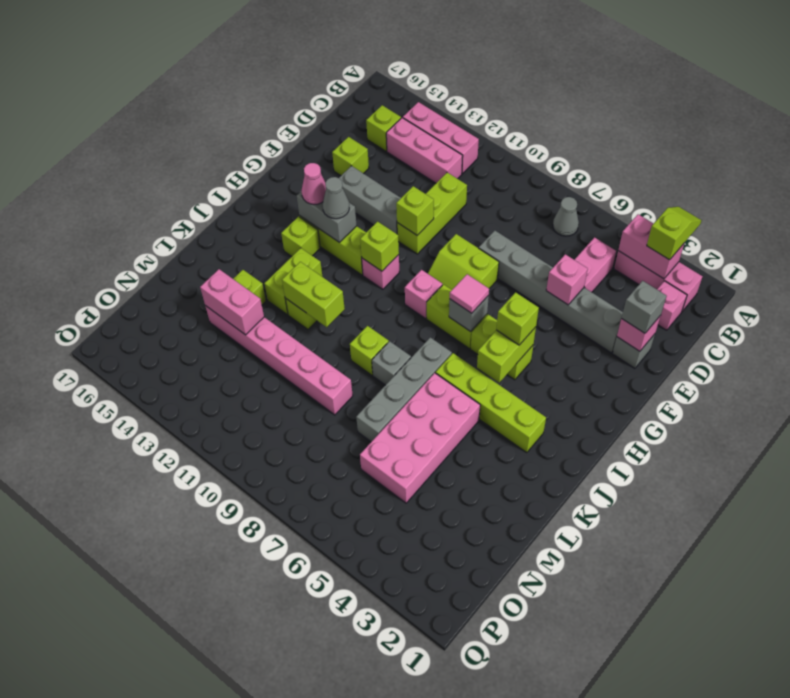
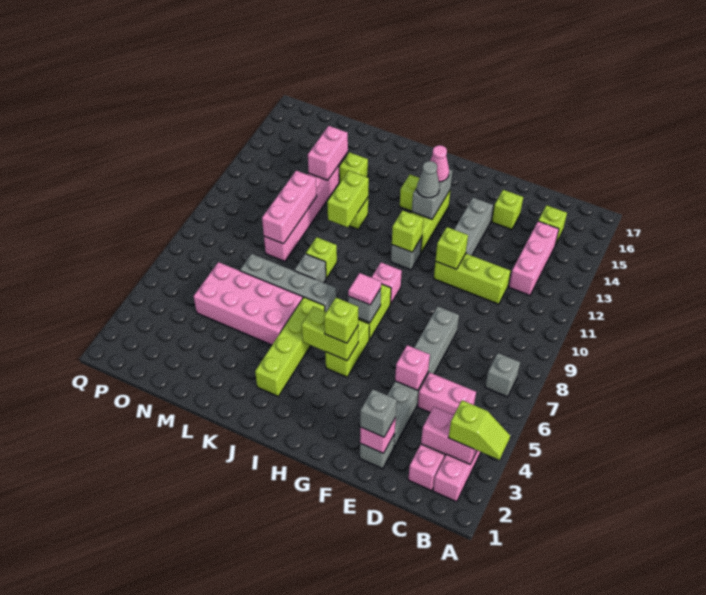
pink 1x2 brick [618,214,684,279] -> pink 1x2 brick turned to [421,407,477,464]
grey 1x1 cone [553,197,579,236] -> grey 1x1 brick [485,353,520,397]
pink 1x3 brick [403,102,479,174] -> pink 1x3 brick moved to [262,171,317,244]
lime 2x2 slope [428,234,499,290] -> none
pink 1x1 brick [362,255,399,289] -> grey 1x1 brick [391,237,422,270]
lime 1x2 brick [265,248,322,315] -> none

